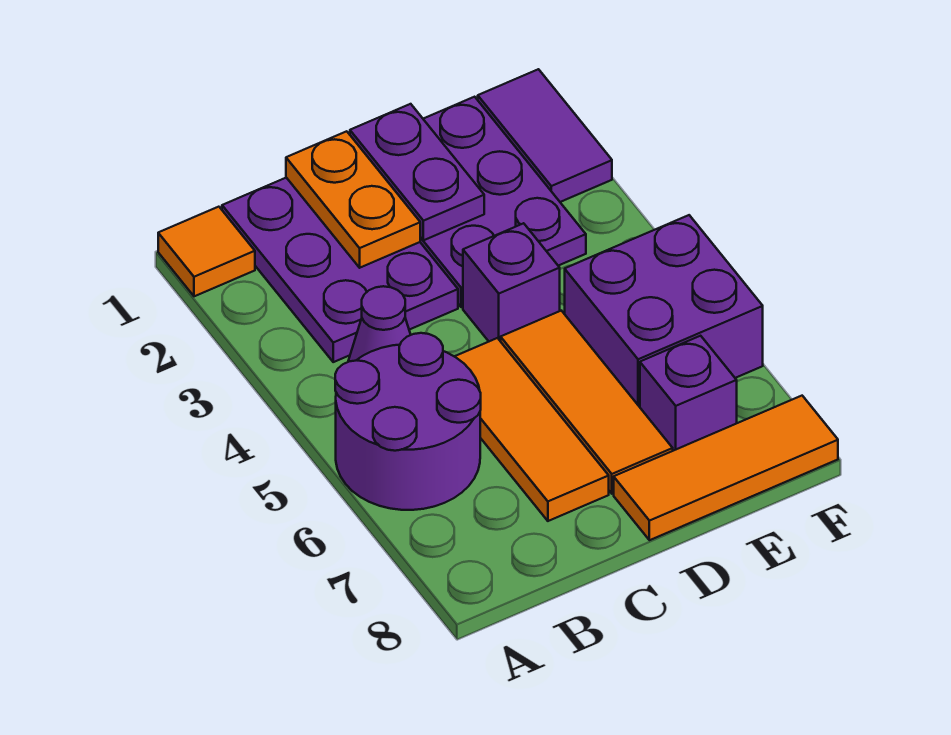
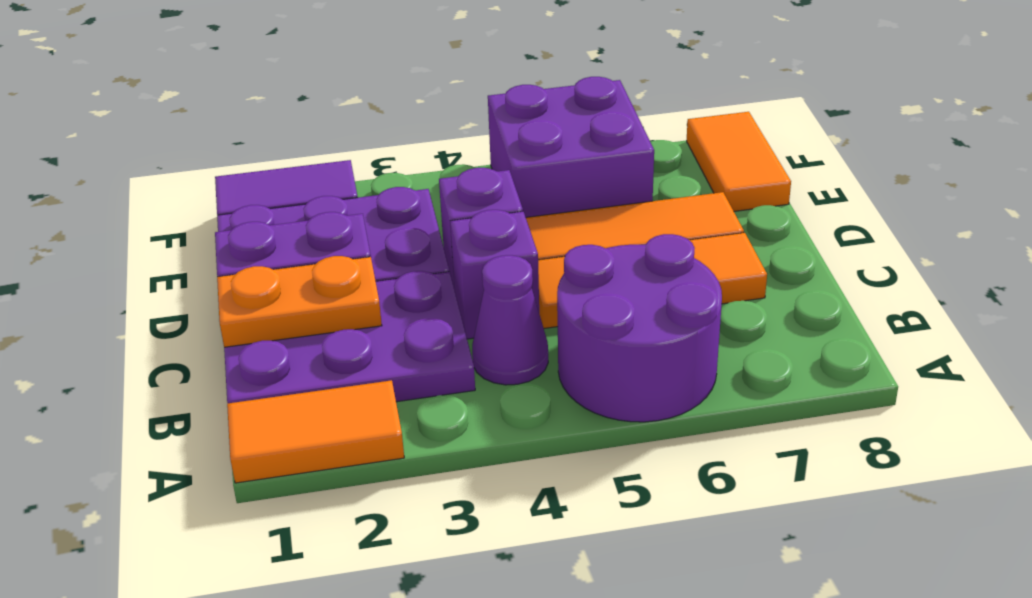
orange 1x1 tile [158,207,255,296] -> orange 1x2 tile [227,380,404,483]
orange 1x3 tile [614,396,838,540] -> orange 1x2 tile [687,112,791,211]
purple 1x1 brick [640,336,737,451] -> purple 1x1 brick moved to [450,210,539,339]

